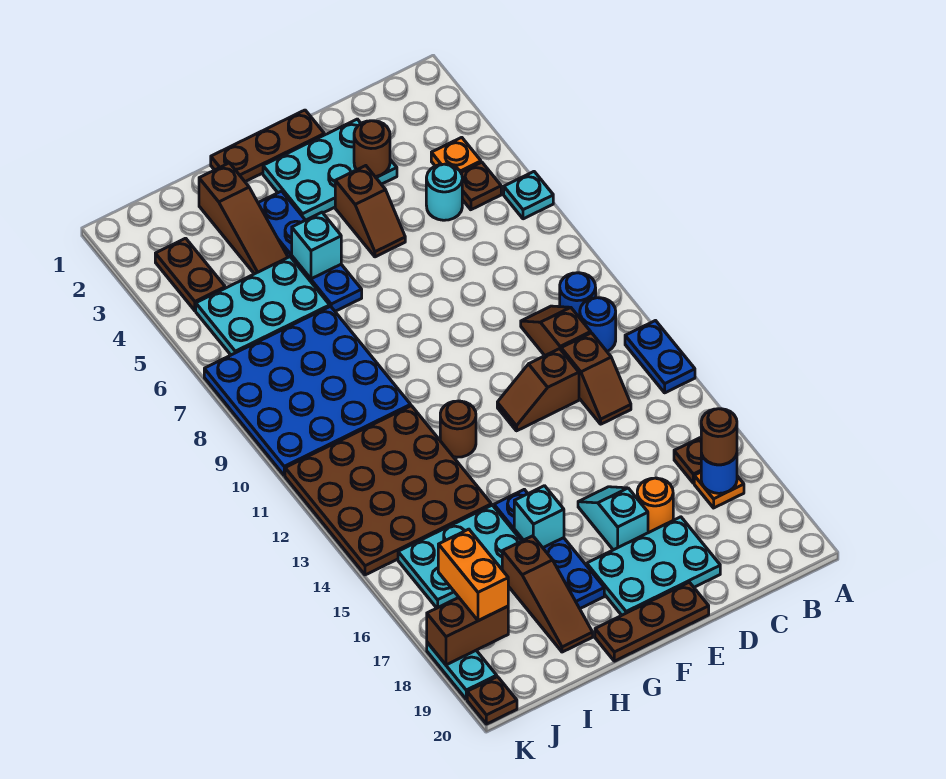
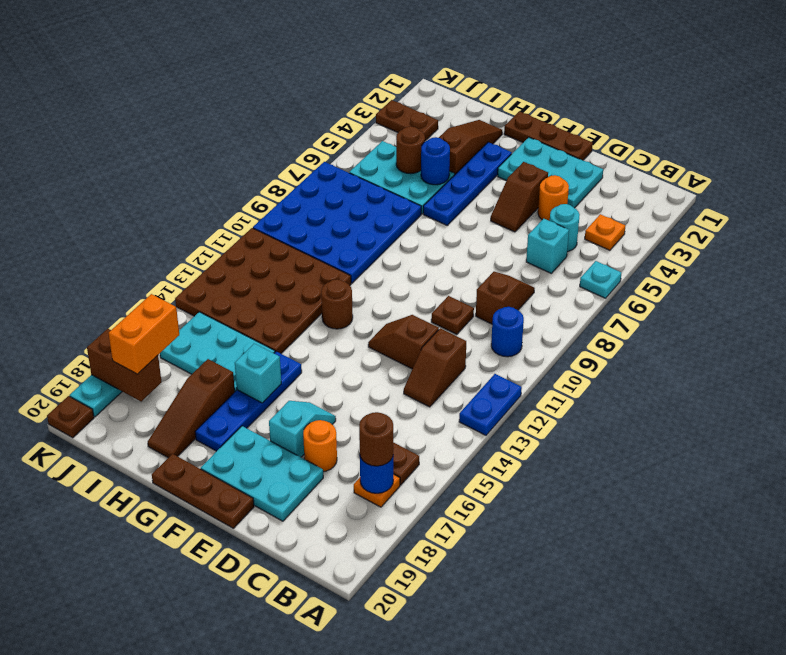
brown 1x1 plate [461,162,501,210] -> brown 1x1 plate moved to [431,296,474,334]
blue 1x1 round brick [580,298,616,352] -> blue 1x1 round brick moved to [421,137,450,185]
brown 1x2 slope [521,306,591,356] -> brown 1x2 slope moved to [476,272,535,324]
brown 1x1 round brick [354,121,390,176] -> brown 1x1 round brick moved to [396,126,425,174]
none -> orange 1x1 round brick [538,175,569,221]
cyan 1x1 brick [292,212,341,279] -> cyan 1x1 brick moved to [526,219,569,273]
brown 1x3 slope [199,163,288,274] -> brown 1x3 slope turned to [439,120,502,174]
brown 1x2 plate [155,238,225,311] -> brown 1x2 plate turned to [376,100,438,141]

